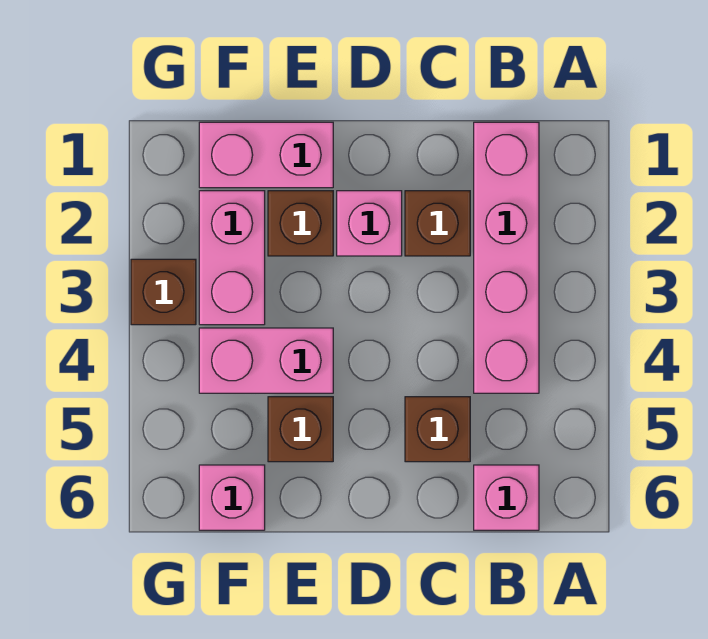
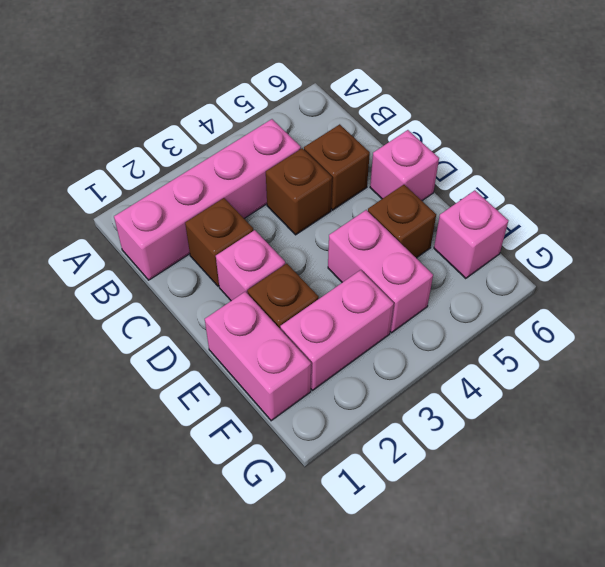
pink 1x1 brick [474,465,539,530] -> pink 1x1 brick moved to [370,130,439,201]
brown 1x1 brick [131,259,196,325] -> brown 1x1 brick moved to [266,148,332,235]

